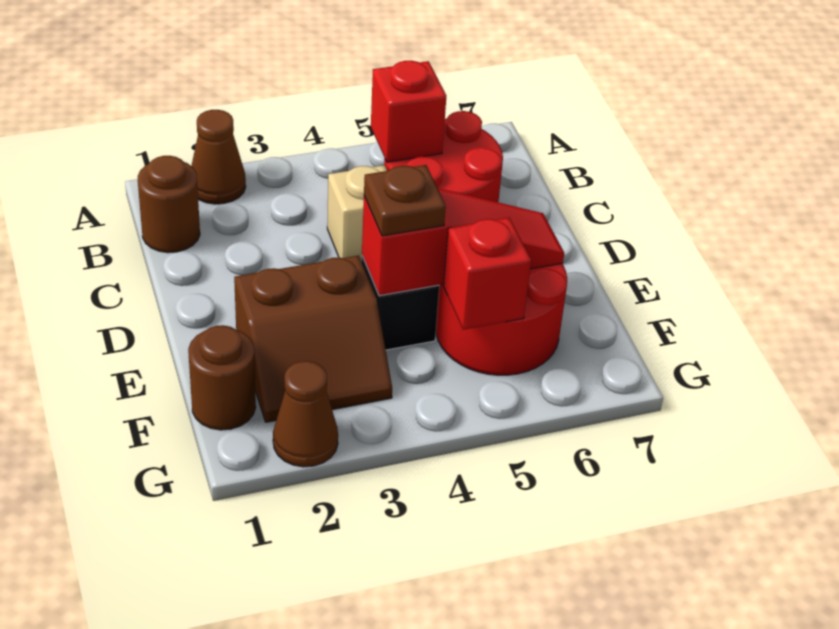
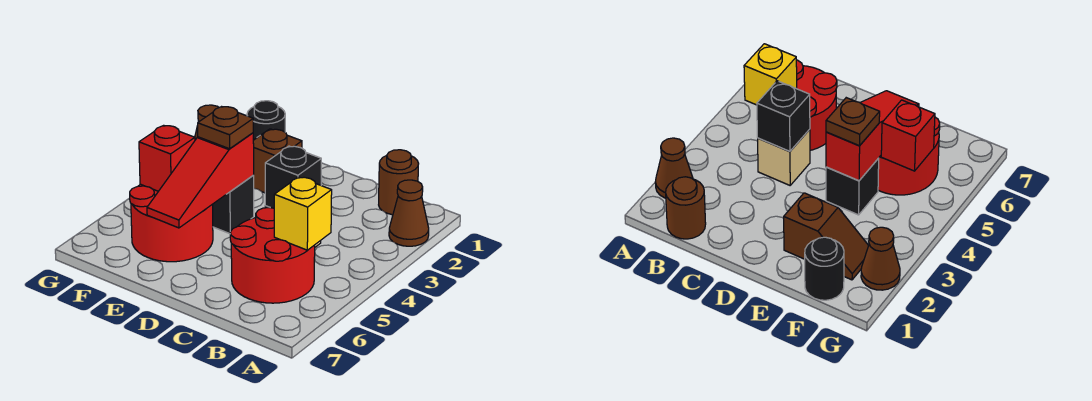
red 1x1 brick [371,61,446,162] -> yellow 1x1 brick [274,177,332,250]
none -> black 1x1 brick [265,146,321,208]
brown 2x2 slope [234,255,392,422] -> brown 1x2 slope [253,129,302,193]
brown 1x1 round brick [188,325,256,430] -> black 1x1 round brick [247,101,285,140]

